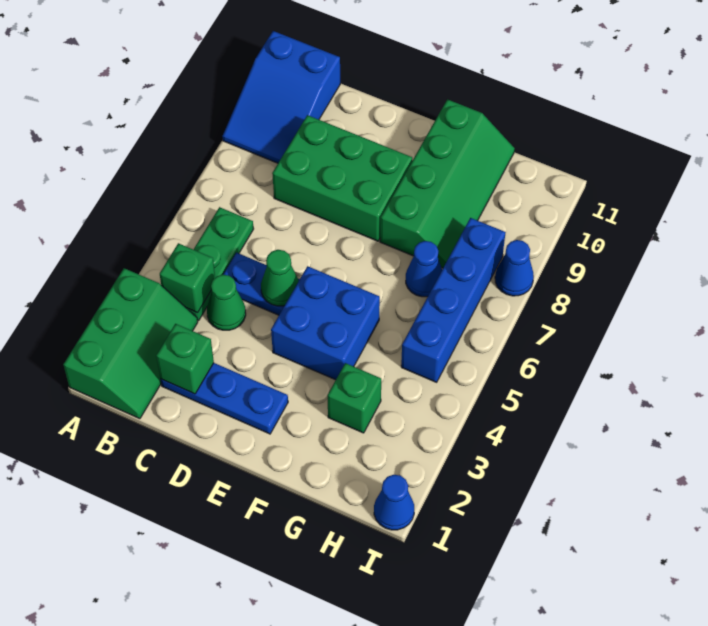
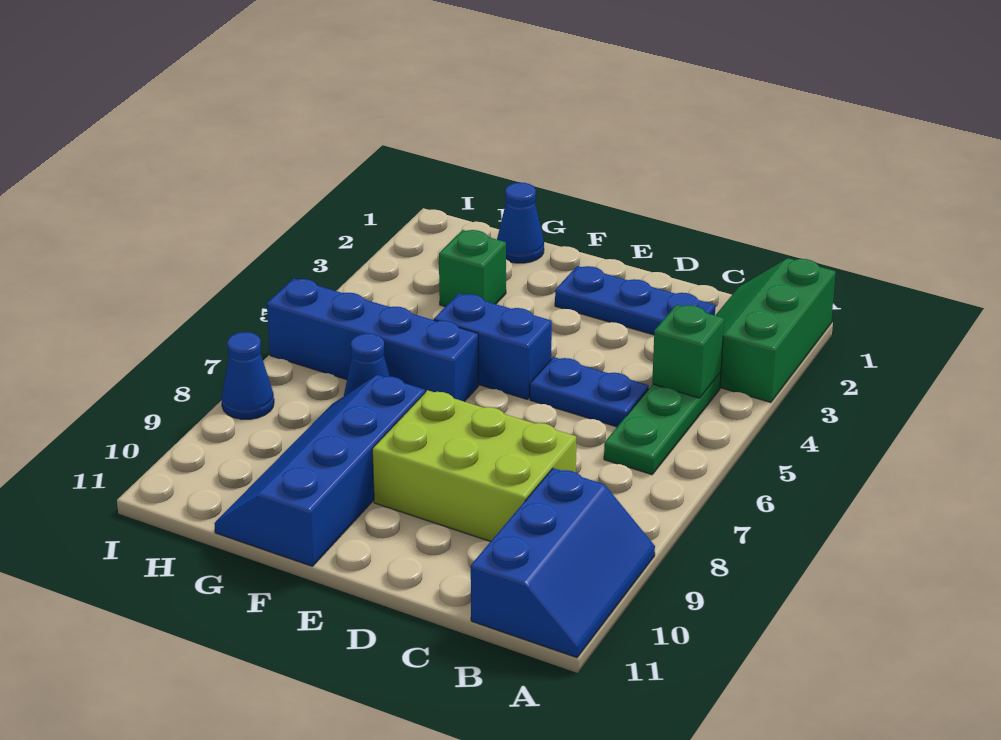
blue 2x3 slope [222,31,340,163] -> blue 2x3 slope turned to [471,468,655,658]
green 1x1 brick [156,324,214,394] -> none
green 1x1 cone [207,275,246,330] -> none
green 2x3 brick [272,115,412,241] -> lime 2x3 brick [372,390,576,541]
green 1x1 cone [261,250,299,306] -> none
blue 2x2 brick [271,266,380,380] -> blue 1x2 brick [434,293,552,399]
green 2x4 slope [380,99,515,268] -> blue 2x4 slope [214,375,425,566]
blue 1x4 brick [401,218,506,382] -> blue 1x4 brick turned to [267,278,479,402]
blue 1x1 cone [374,475,414,530] -> blue 1x1 cone moved to [497,183,544,263]

